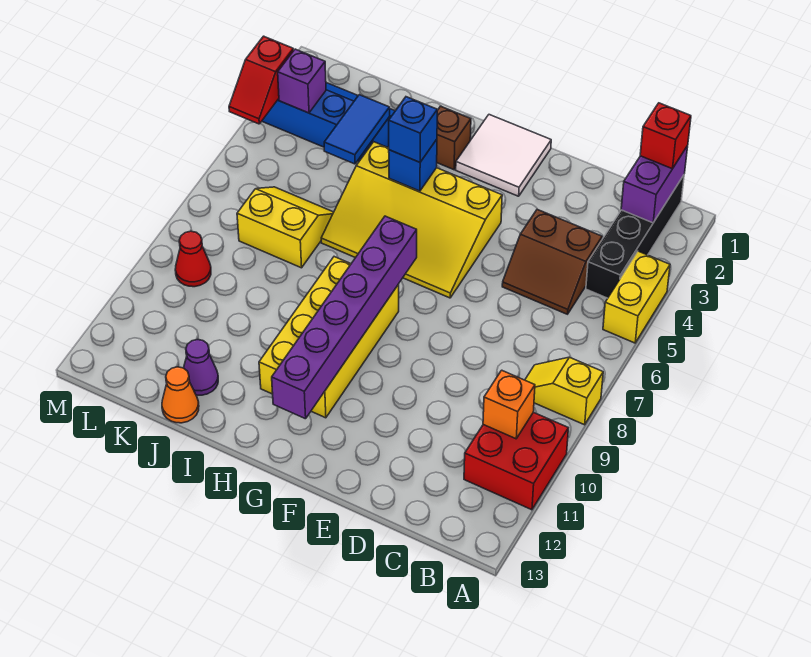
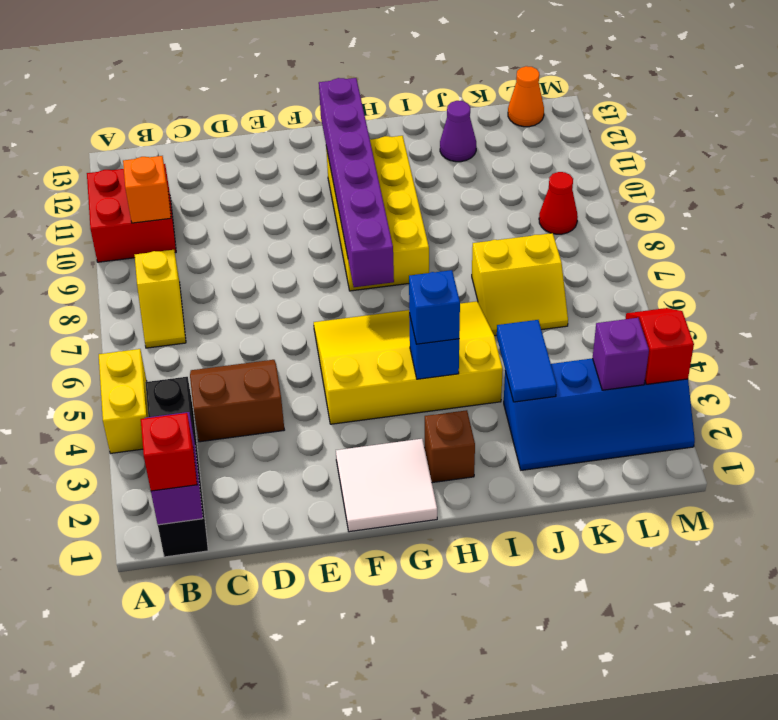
yellow 1x2 slope [525,357,603,425] -> yellow 1x2 slope turned to [135,250,186,348]
orange 1x1 cone [162,367,199,423] -> orange 1x1 cone moved to [508,66,544,127]

